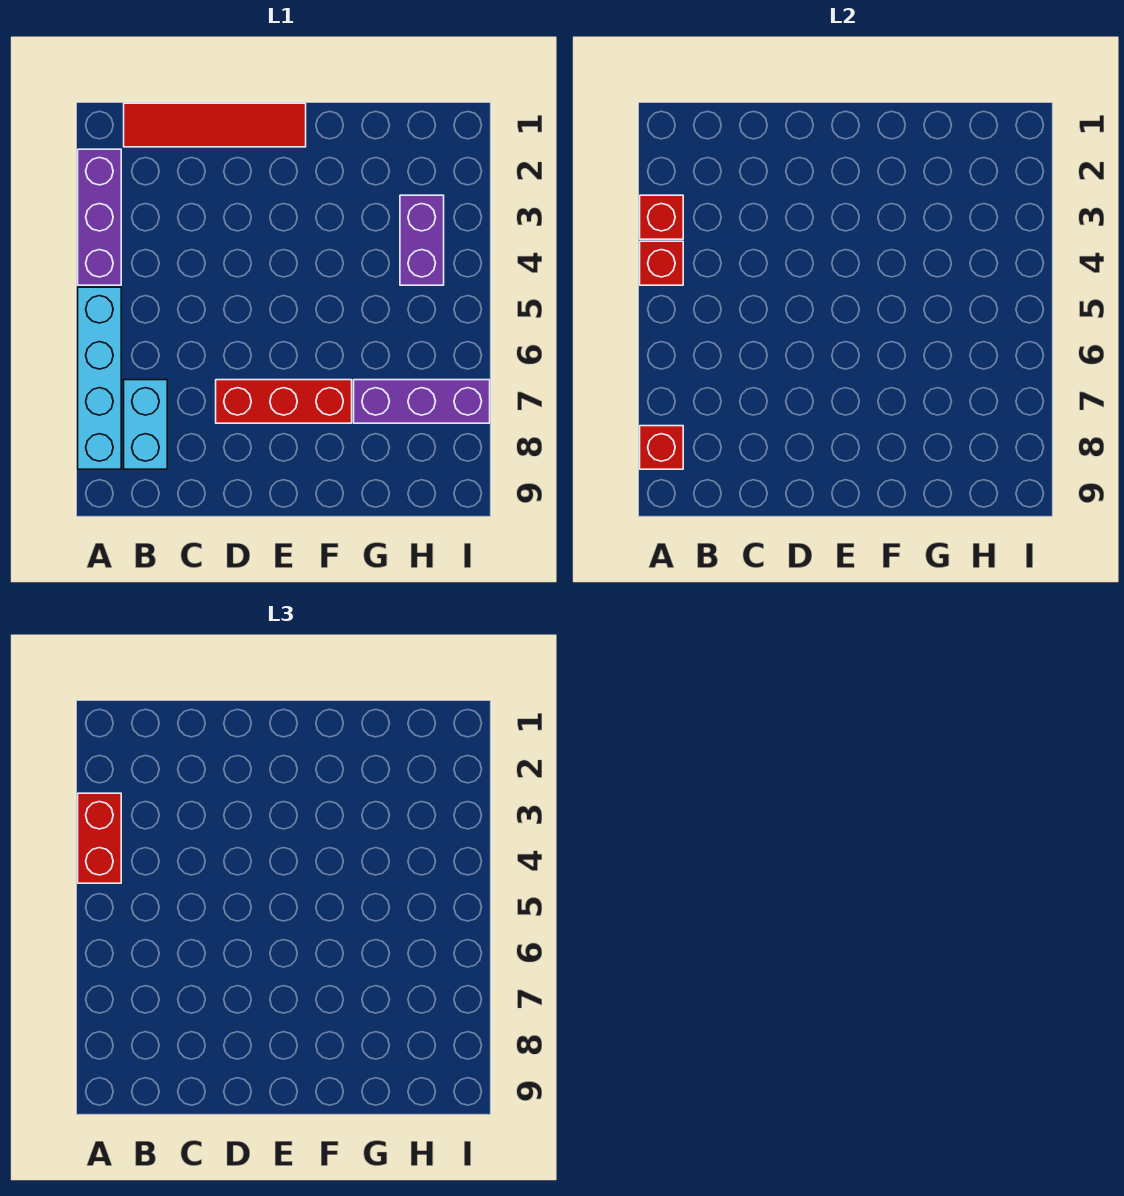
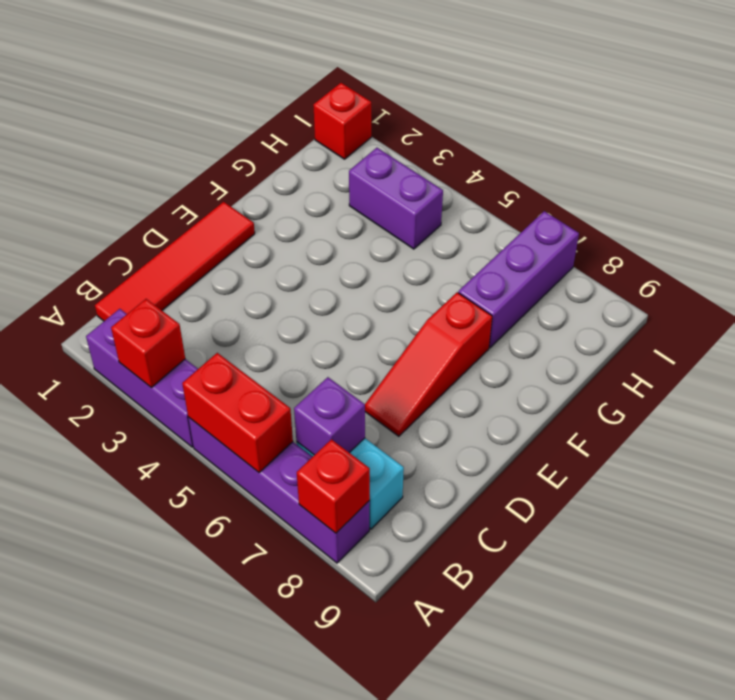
red 1x2 brick [78,793,121,883] -> red 1x2 brick moved to [182,353,293,472]
red 1x1 brick [640,241,683,285] -> red 1x1 brick moved to [314,83,371,159]
cyan 1x4 brick [78,287,121,469] -> purple 1x4 brick [188,417,370,563]
none -> purple 1x1 brick [294,377,365,455]
red 1x3 brick [216,380,352,423] -> red 1x3 slope [365,292,492,436]

